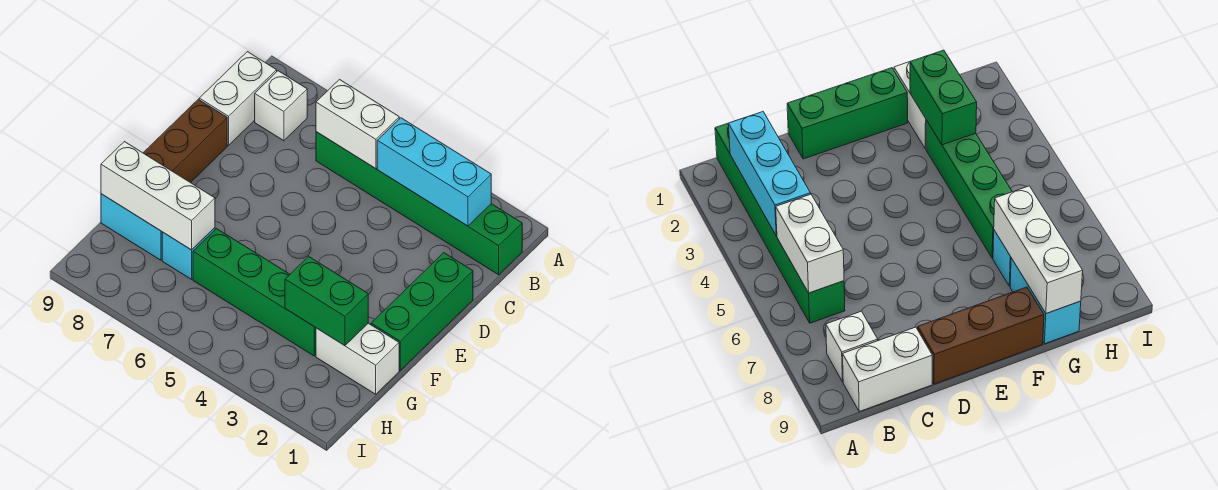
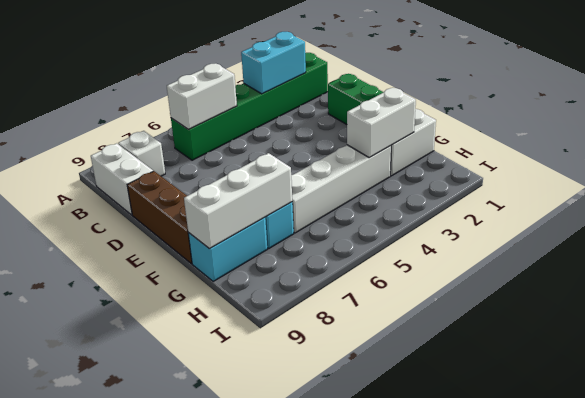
cyan 1x3 brick [377,118,491,226] -> cyan 1x2 brick [241,32,306,94]
green 1x2 brick [285,256,368,346] -> white 1x2 brick [347,88,416,158]
green 1x4 brick [193,229,316,356] -> white 1x4 brick [291,145,391,233]

